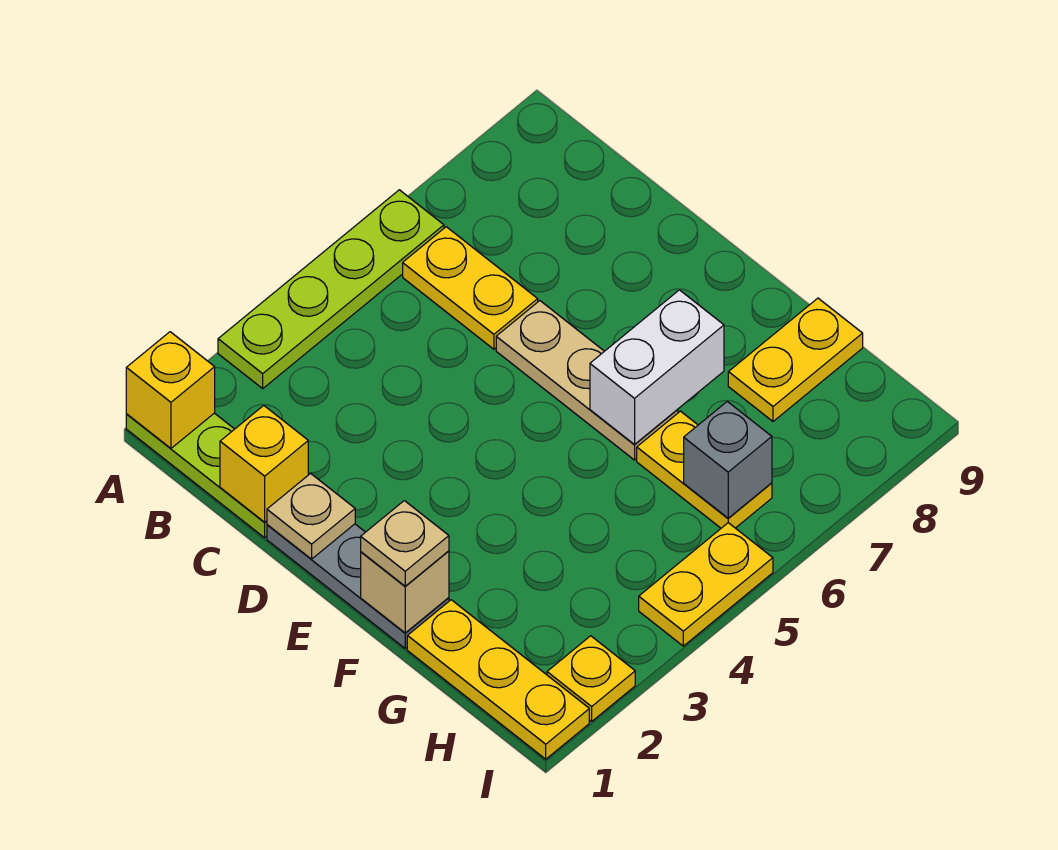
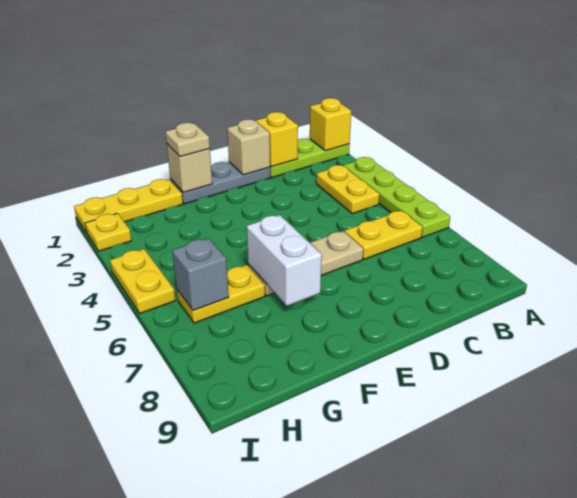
tan 1x1 plate [267,473,355,559] -> tan 1x1 brick [227,119,270,175]
yellow 1x2 plate [728,298,863,421] -> yellow 1x2 plate moved to [316,165,379,214]

